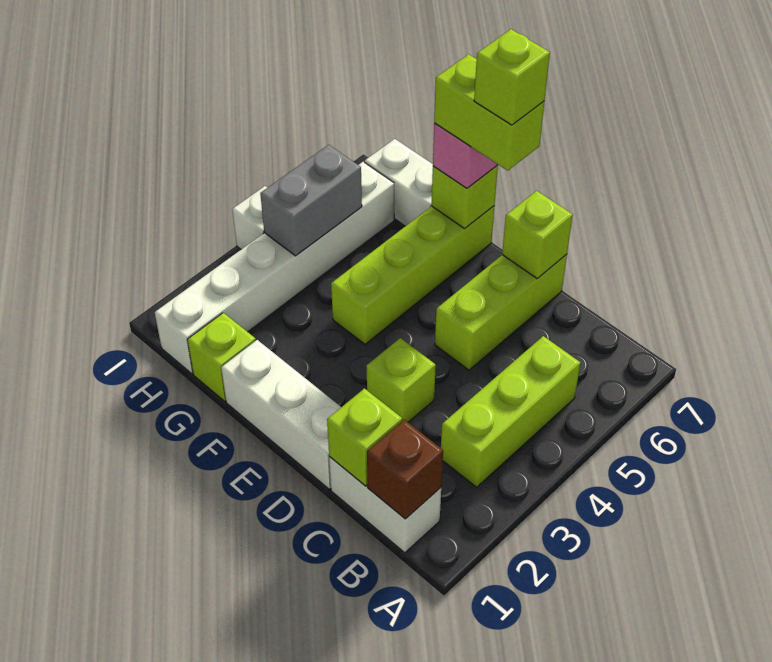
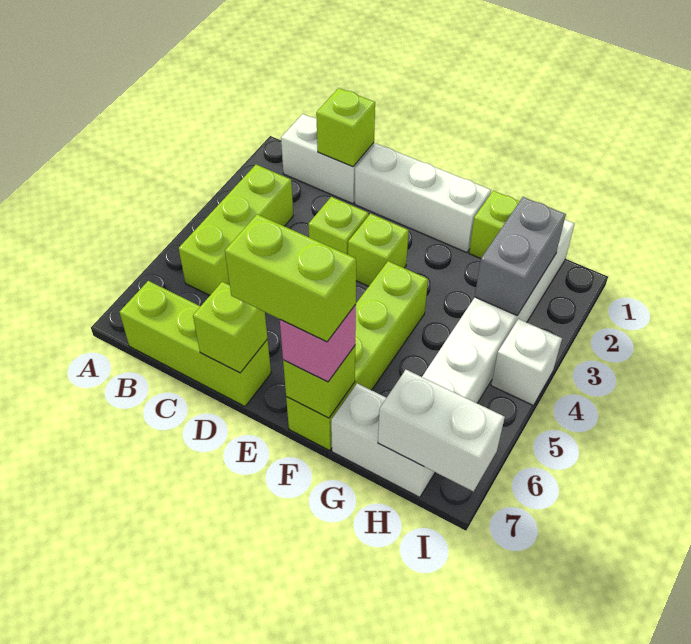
brown 1x1 brick [367,420,443,519] -> none
lime 1x3 brick [435,254,567,370] -> lime 1x3 brick turned to [120,281,271,406]
lime 1x1 brick [474,29,550,125] -> lime 1x1 brick moved to [348,214,409,287]
grey 1x2 brick [260,145,362,256] -> grey 1x2 brick moved to [475,197,566,315]
none -> white 1x2 brick [378,370,505,492]

